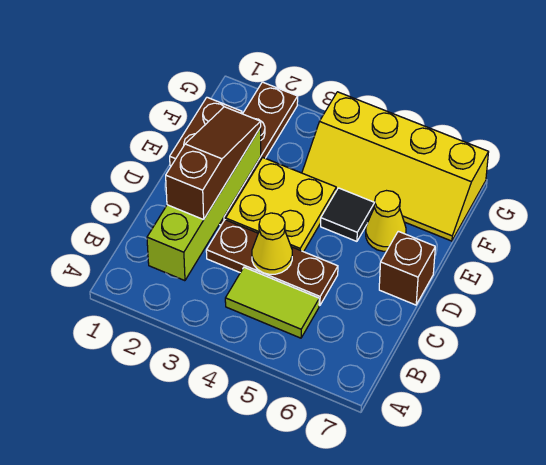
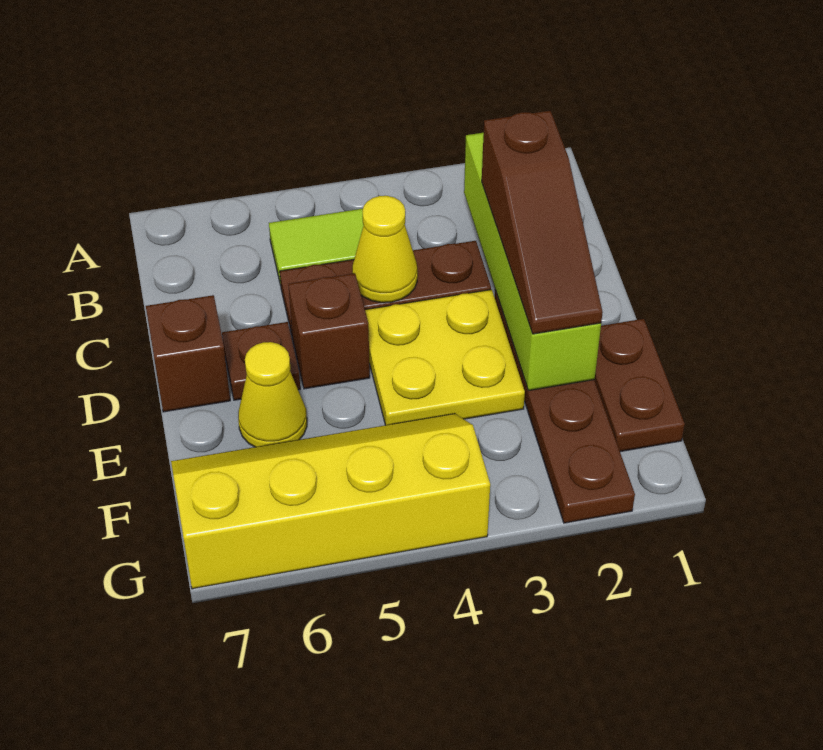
none -> brown 1x1 brick [288,273,370,389]
none -> brown 1x1 plate [222,322,300,400]
black 1x1 tile [321,188,375,241] -> none

